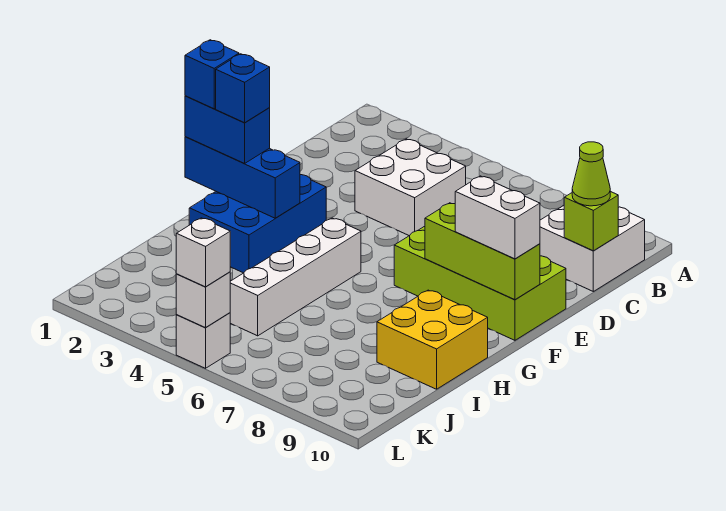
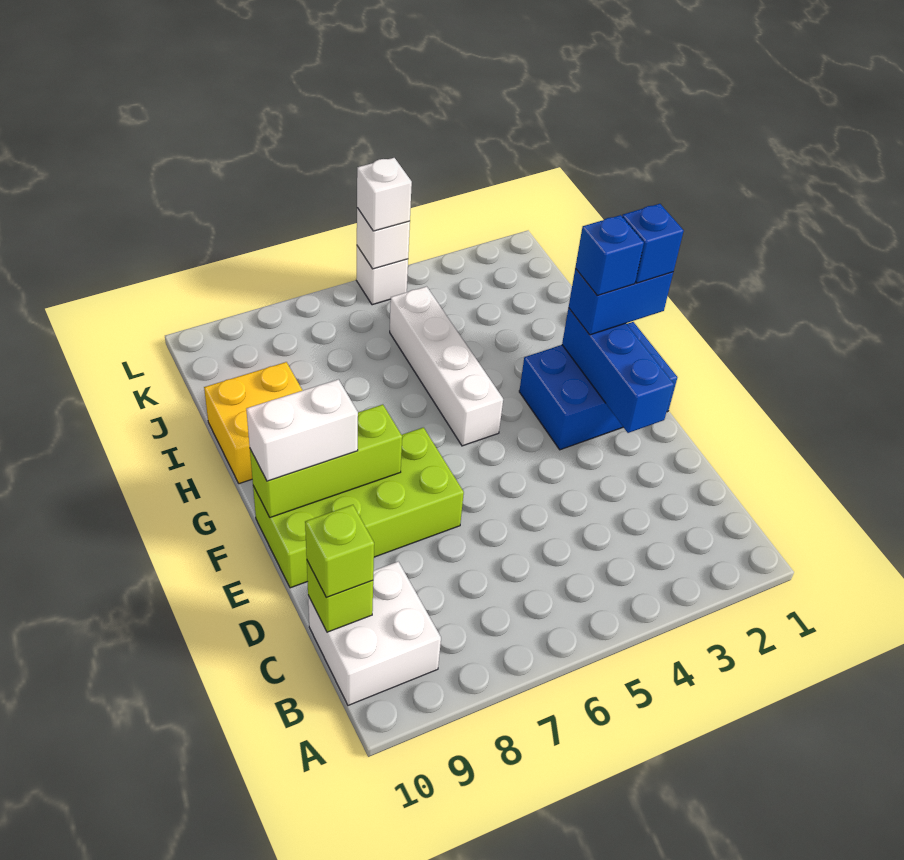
white 2x2 brick [355,139,466,236] -> none
lime 1x1 cone [572,142,610,206] -> lime 1x1 brick [305,505,374,598]
blue 2x3 brick [189,175,326,273] -> blue 2x3 brick turned to [519,322,677,450]
blue 1x3 brick [185,137,300,218] -> blue 1x3 brick turned to [562,308,674,433]

